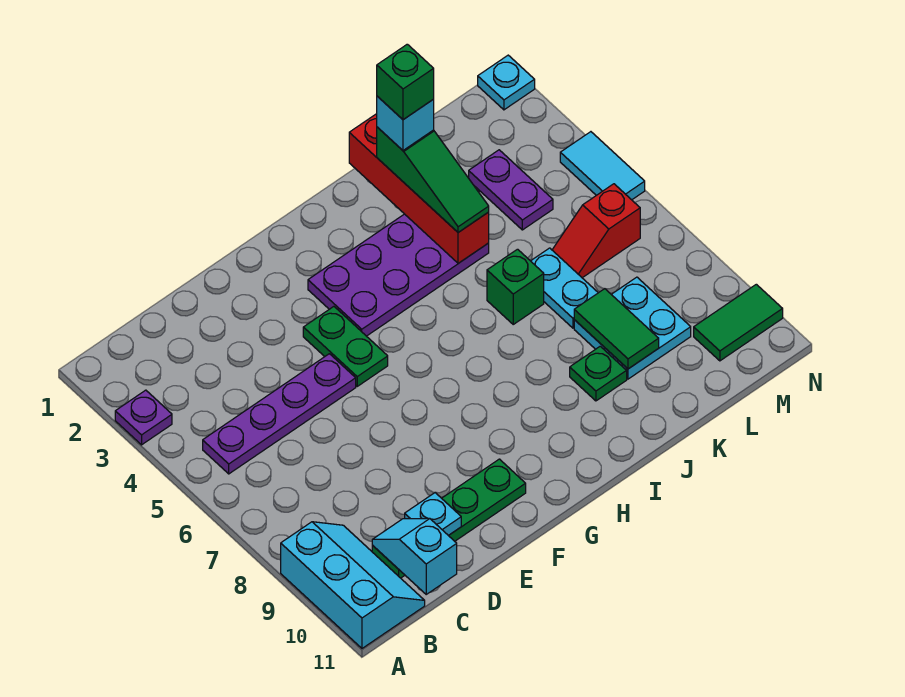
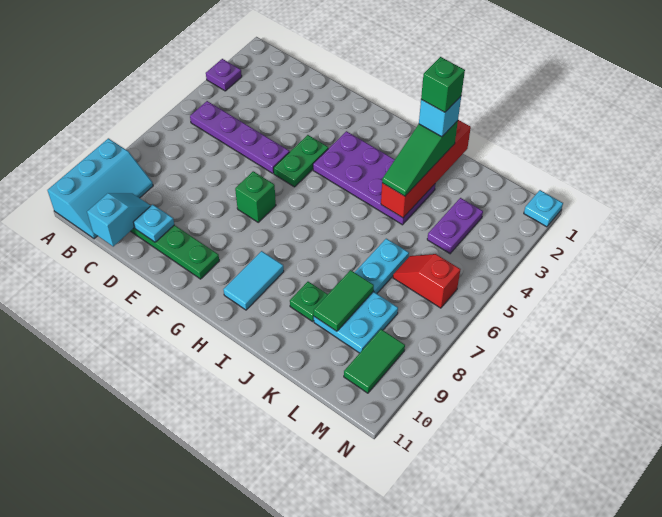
green 1x1 brick [487,249,544,324] -> green 1x1 brick moved to [235,171,276,222]
green 1x2 tile [694,284,783,361] -> green 1x2 tile turned to [344,329,405,393]
cyan 1x2 tile [560,132,645,200] -> cyan 1x2 tile moved to [223,251,284,310]

